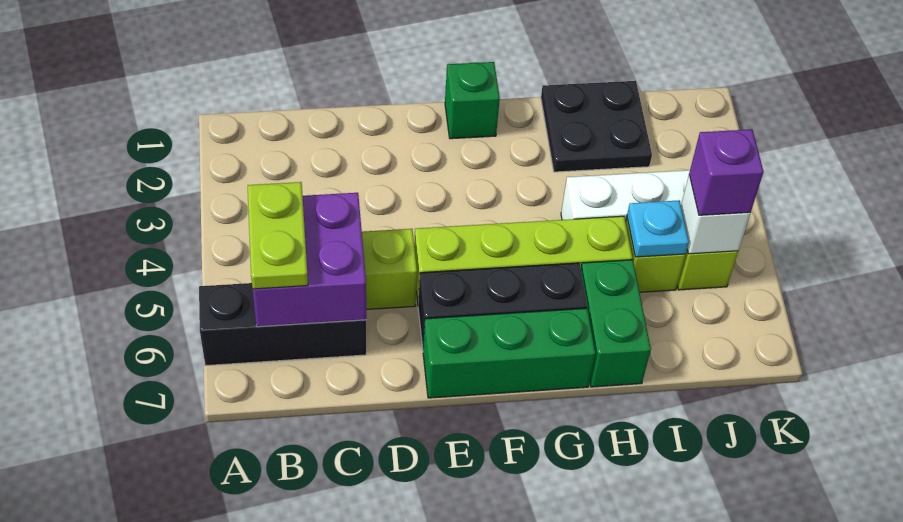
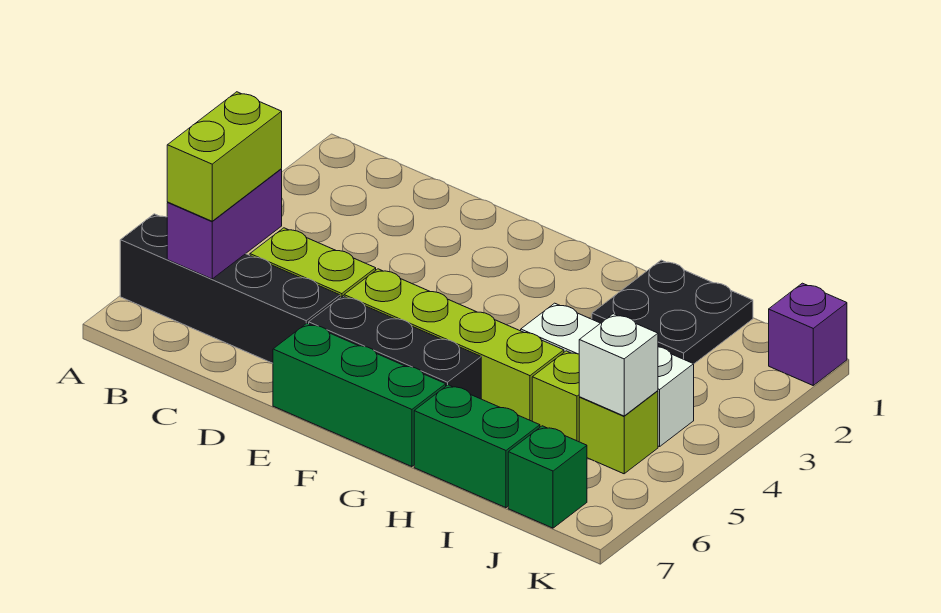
black 1x3 brick [199,283,366,366] -> black 1x4 brick [120,214,340,363]
purple 2x2 brick [253,193,366,327] -> purple 1x2 brick [167,169,282,279]
lime 1x2 plate [248,182,308,289] -> lime 1x2 brick [167,92,282,221]
green 1x1 brick [445,62,500,139] -> green 1x1 brick moved to [508,426,587,528]
green 1x2 brick [581,260,651,387] -> green 1x2 brick turned to [414,385,540,508]
cyan 1x1 plate [627,200,689,257] -> none
purple 1x1 brick [689,129,764,215] -> purple 1x1 brick moved to [769,283,847,385]

